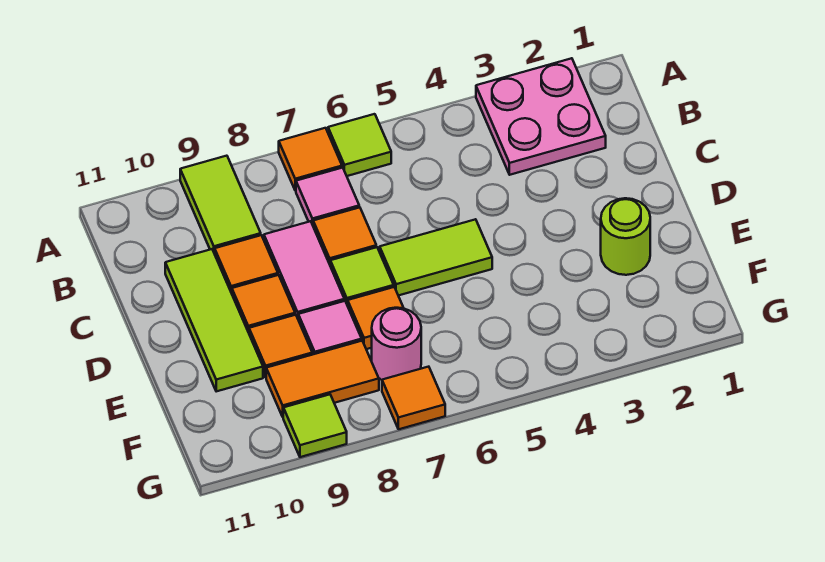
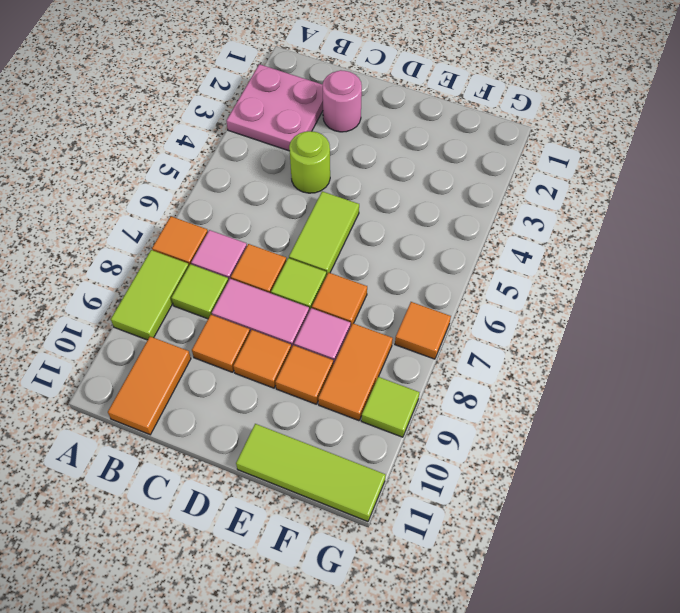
lime 1x1 tile [328,114,391,176] -> lime 1x1 tile moved to [171,264,228,319]
lime 1x2 tile [180,156,261,254] -> lime 1x2 tile turned to [111,250,189,340]
none -> orange 1x2 tile [108,336,191,435]
lime 1x3 tile [165,249,263,391] -> lime 1x3 tile moved to [236,424,386,522]
lime 1x1 round brick [601,198,650,275] -> lime 1x1 round brick moved to [289,131,330,193]
pink 1x1 round brick [372,308,421,380] -> pink 1x1 round brick moved to [323,70,362,132]

